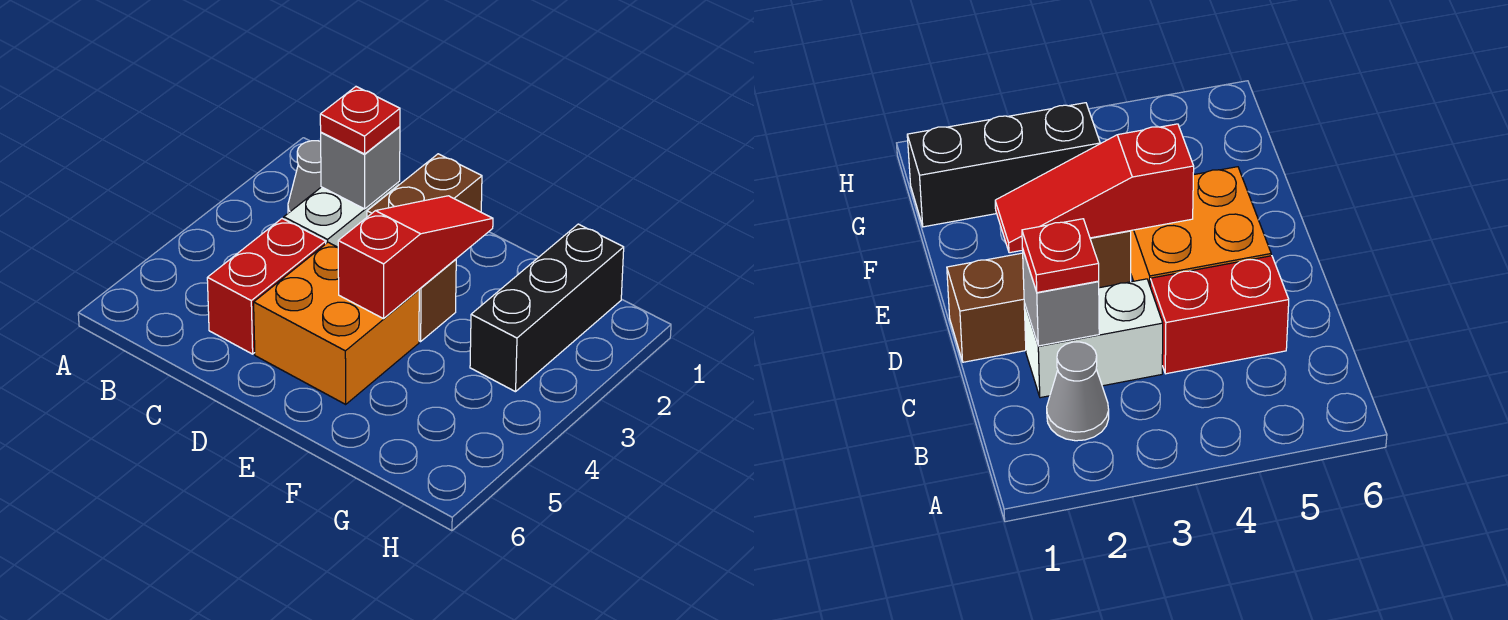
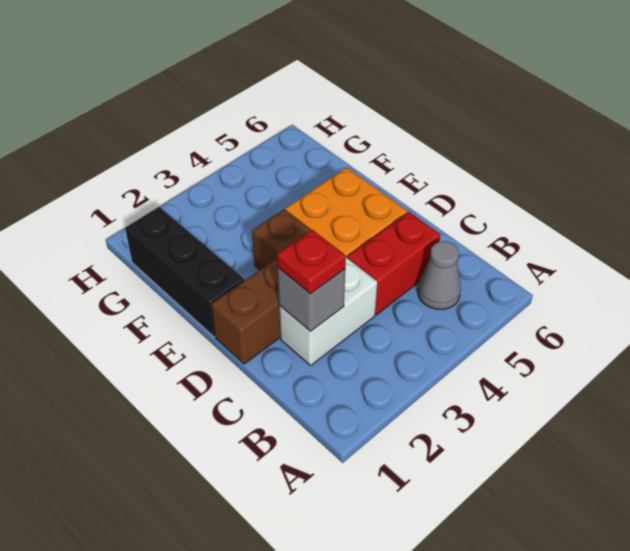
grey 1x1 cone [288,141,321,213] -> grey 1x1 cone moved to [418,241,461,309]
red 1x3 slope [338,196,493,319] -> none
black 1x3 brick [470,224,624,392] -> black 1x3 brick turned to [125,207,245,337]

